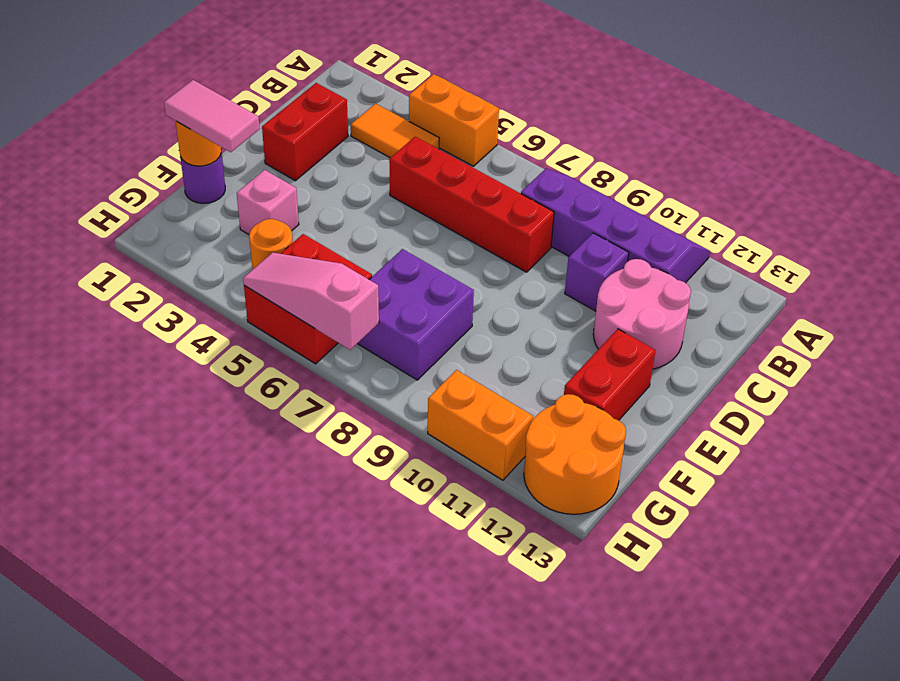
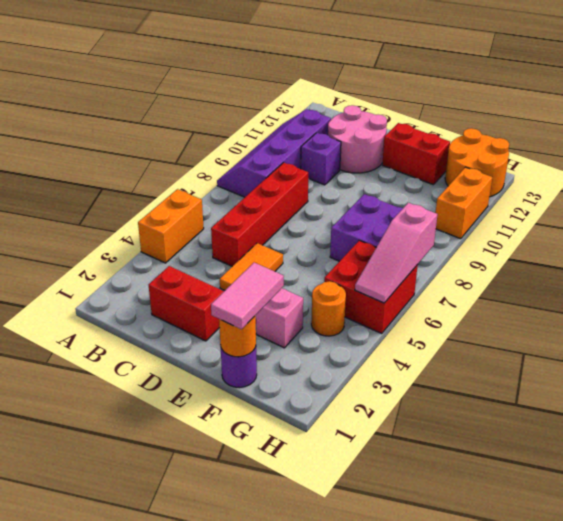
orange 1x2 tile [351,104,439,158] -> orange 1x2 tile moved to [220,243,283,290]

